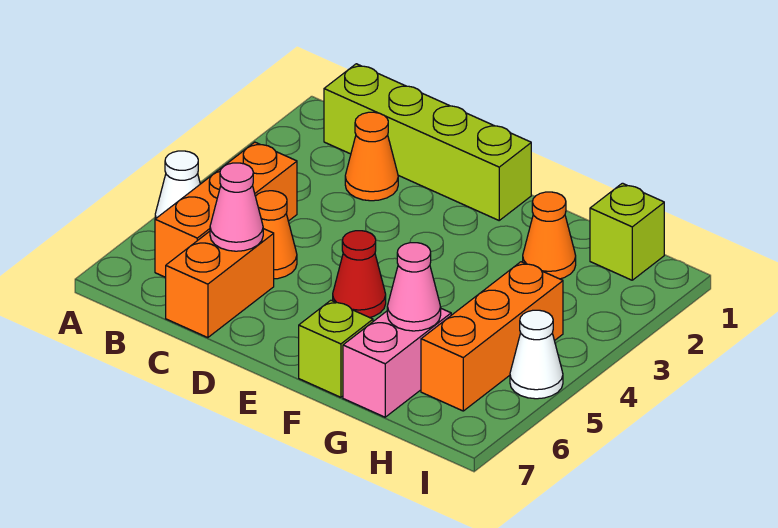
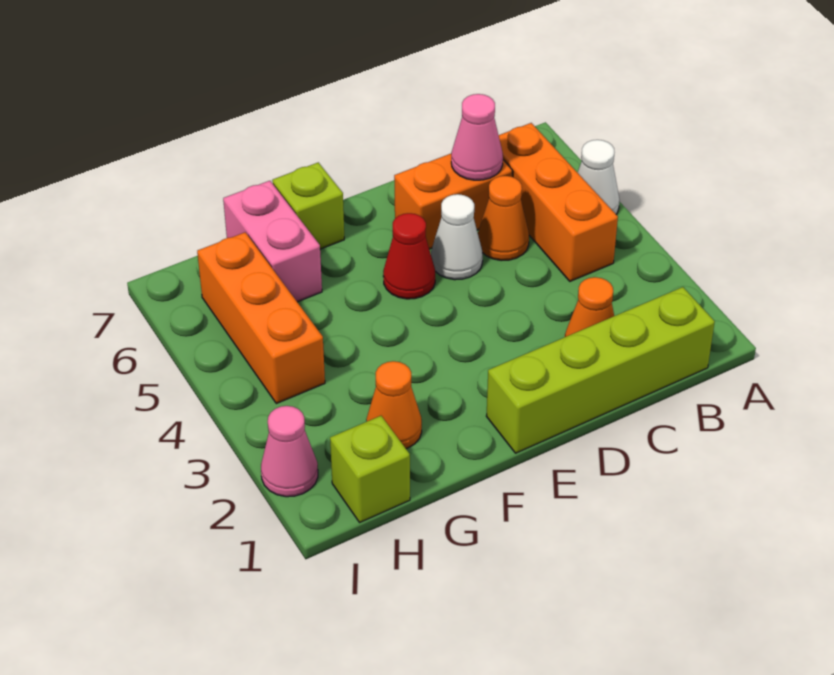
orange 1x2 brick [166,229,274,338] -> orange 1x2 brick turned to [394,154,512,249]
pink 1x1 cone [387,243,441,331] -> pink 1x1 cone moved to [261,406,318,497]
white 1x1 cone [510,310,563,399] -> white 1x1 cone moved to [431,194,483,280]

